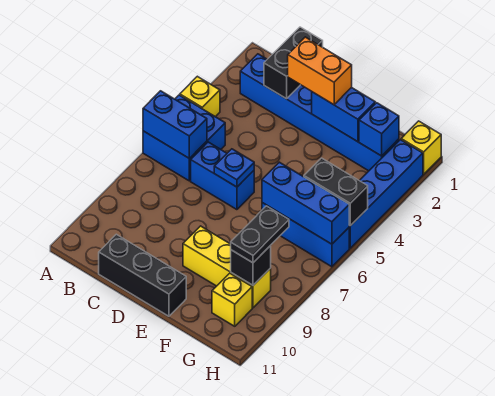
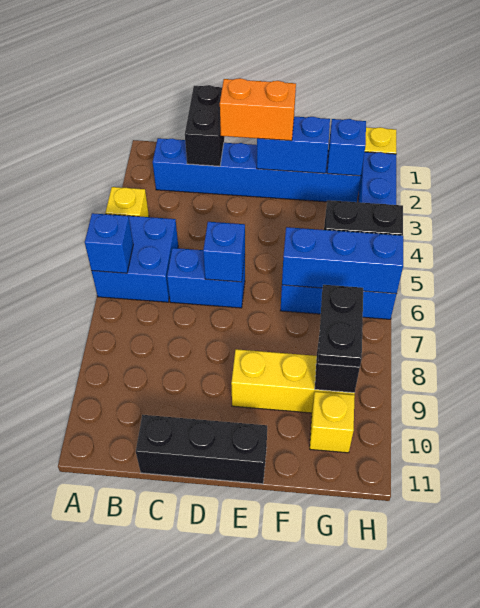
blue 1x2 brick [143,91,207,159] -> blue 1x1 brick [85,213,133,273]
blue 1x1 plate [214,149,254,187] -> blue 1x1 brick [203,222,245,282]

